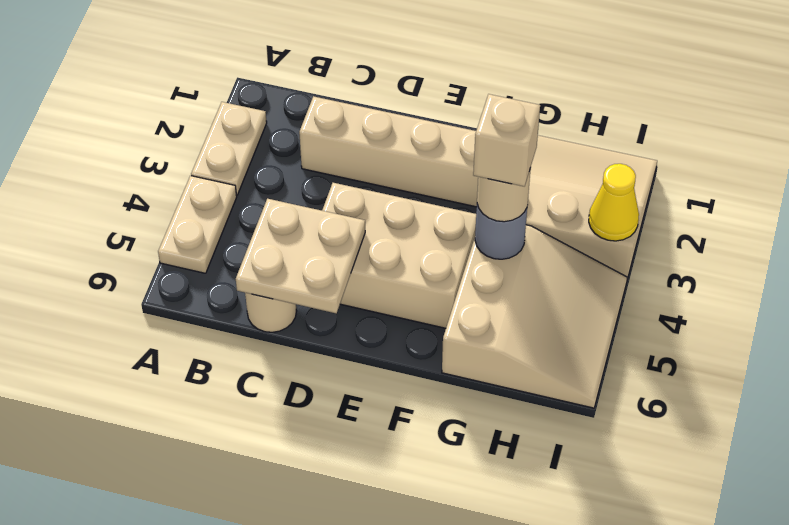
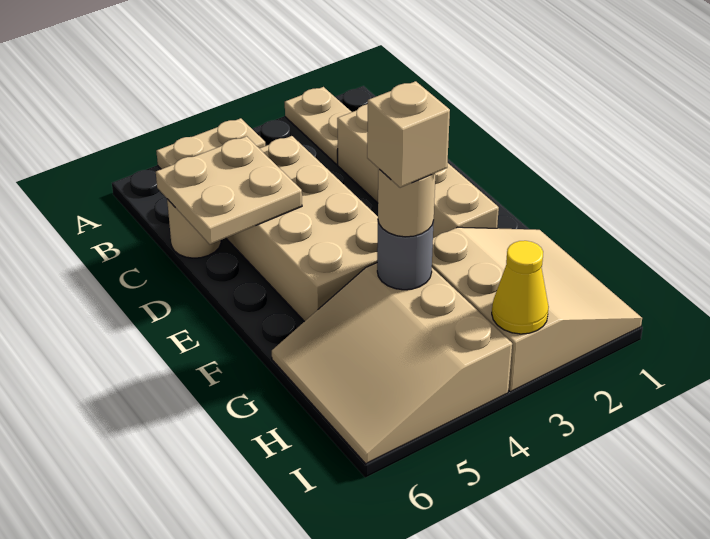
tan 1x2 plate [191,102,267,195] -> tan 1x2 plate turned to [285,87,351,164]
tan 2x3 brick [322,183,476,328] -> tan 2x4 brick [226,136,378,322]
tan 3x3 slope [442,225,627,408] -> tan 3x3 slope turned to [272,263,512,464]

